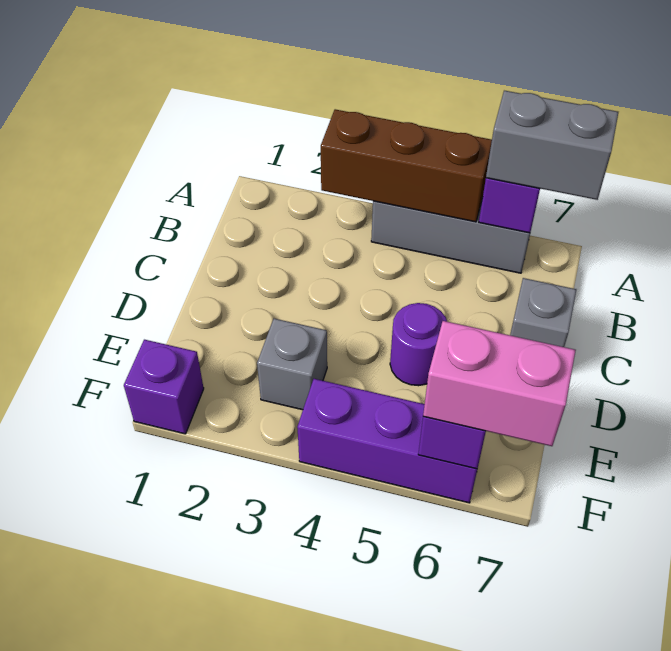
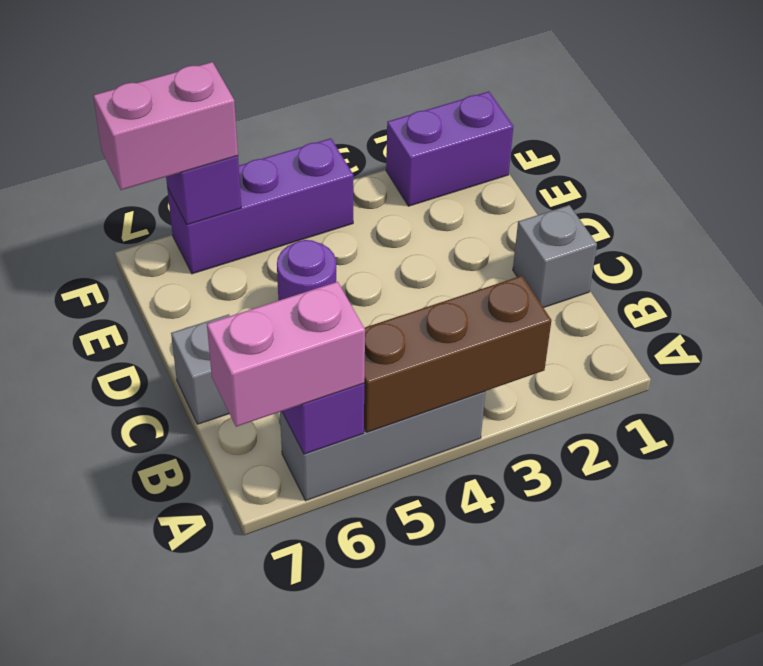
grey 1x2 brick [486,91,618,200] -> pink 1x2 brick [207,282,365,427]
grey 1x1 brick [257,319,327,410] -> grey 1x1 brick moved to [513,205,597,308]
purple 1x1 brick [124,340,204,434] -> purple 1x2 brick [386,92,513,206]

